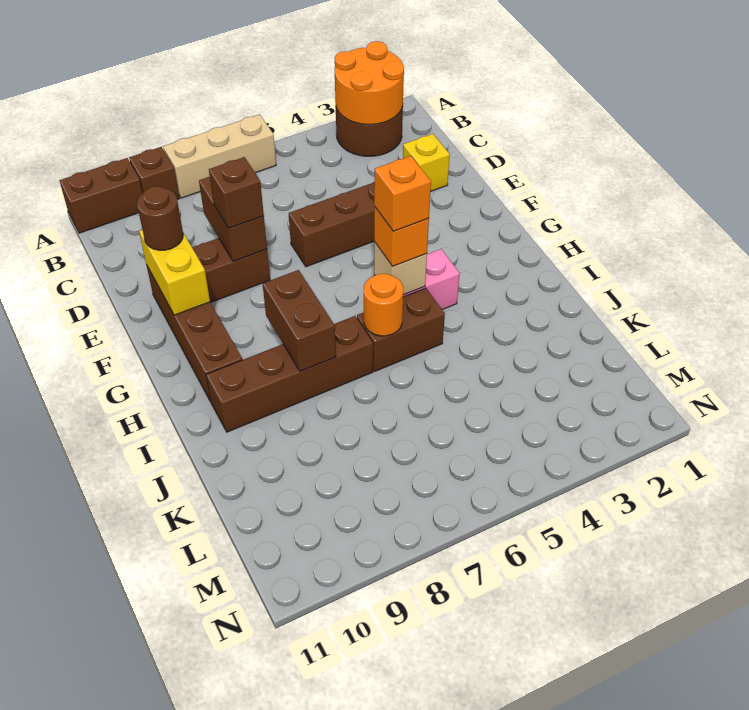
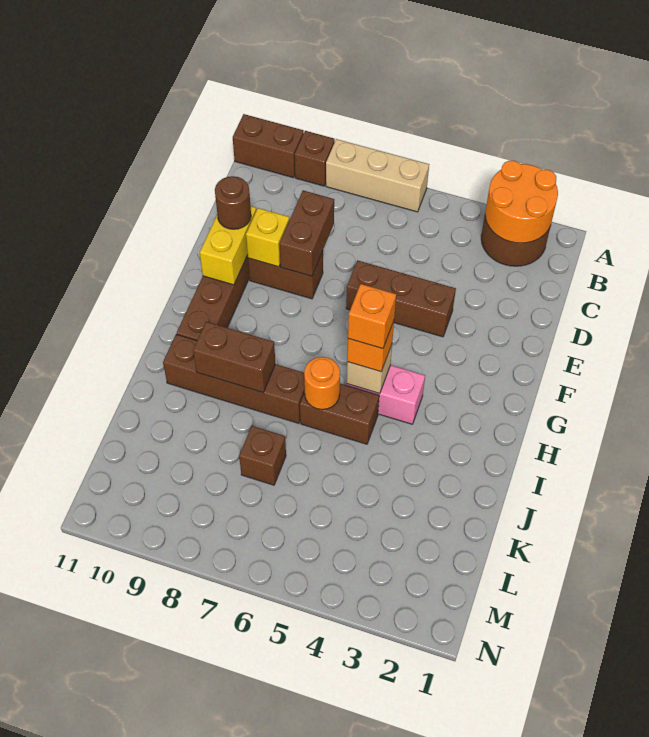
yellow 1x1 brick [403,134,450,192] -> yellow 1x1 brick moved to [246,208,289,267]
brown 1x1 brick [209,157,264,228] -> brown 1x1 brick moved to [239,426,286,485]
brown 1x2 brick [263,270,336,371] -> brown 1x2 brick turned to [193,322,275,392]

